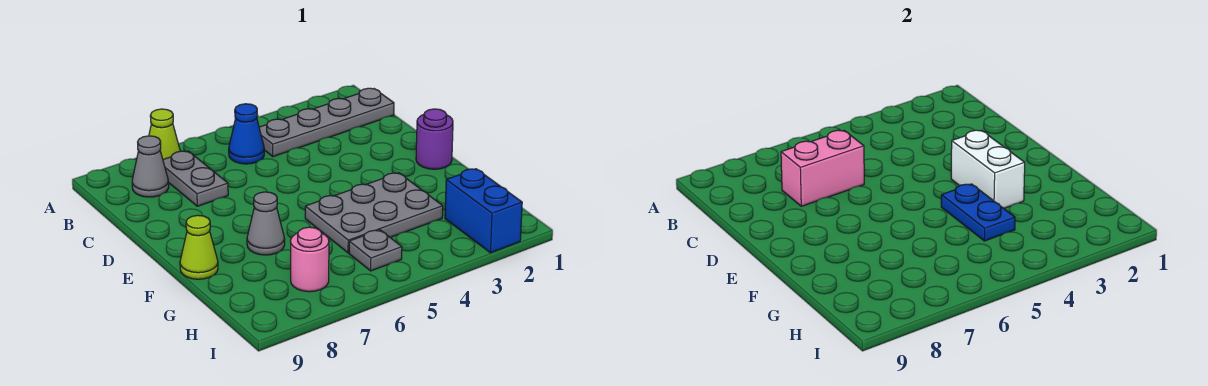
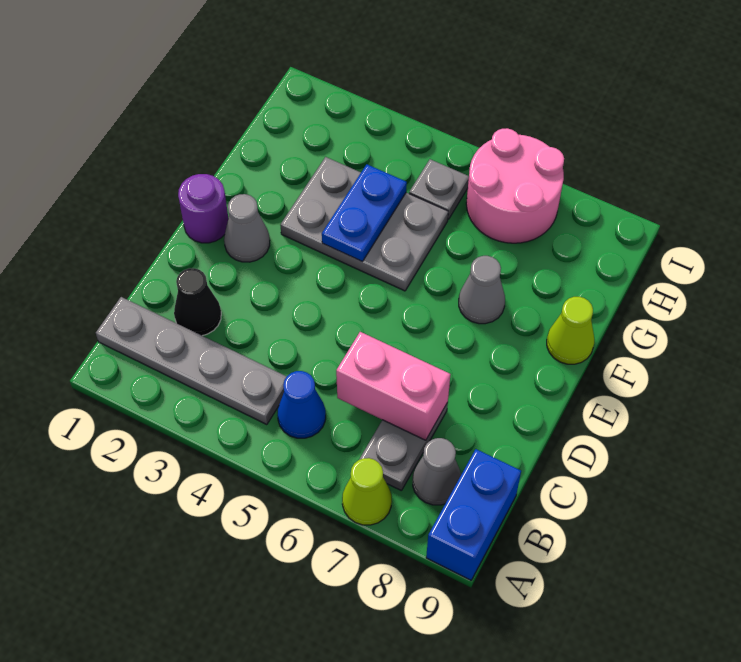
none -> black 1x1 cone [174,268,221,336]
none -> grey 1x1 cone [224,194,270,262]
white 1x2 brick [951,130,1025,208] -> none
blue 1x2 brick [445,169,522,253] -> blue 1x2 brick moved to [426,449,521,580]
pink 1x1 round brick [290,227,329,292] -> pink 2x2 round brick [466,128,564,243]

